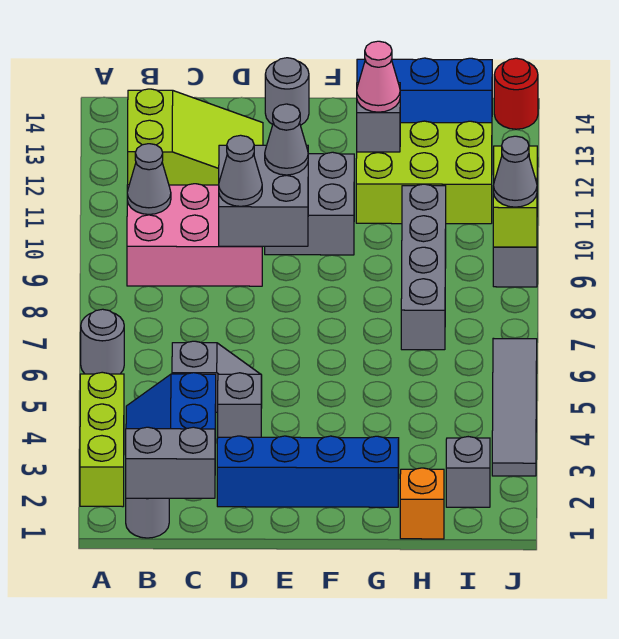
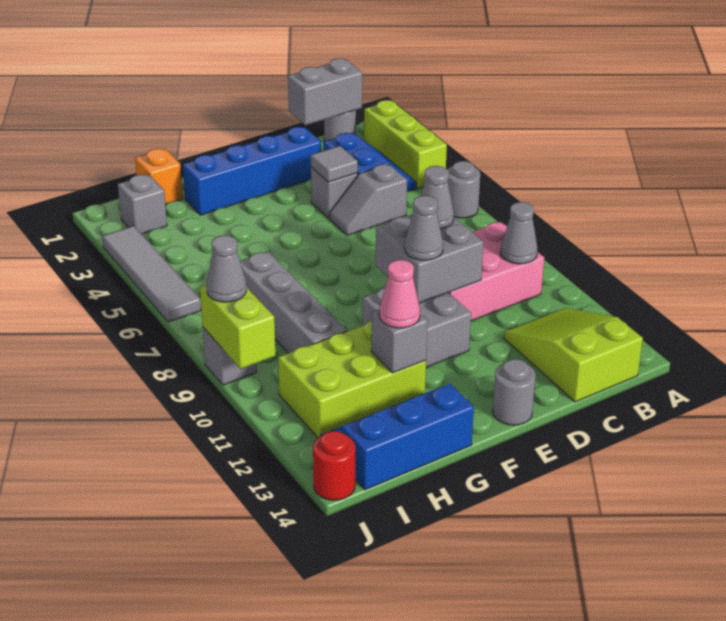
lime 2x3 slope [128,89,263,185] -> lime 2x3 slope turned to [504,308,643,402]
none -> grey 1x1 tile [311,146,358,182]

